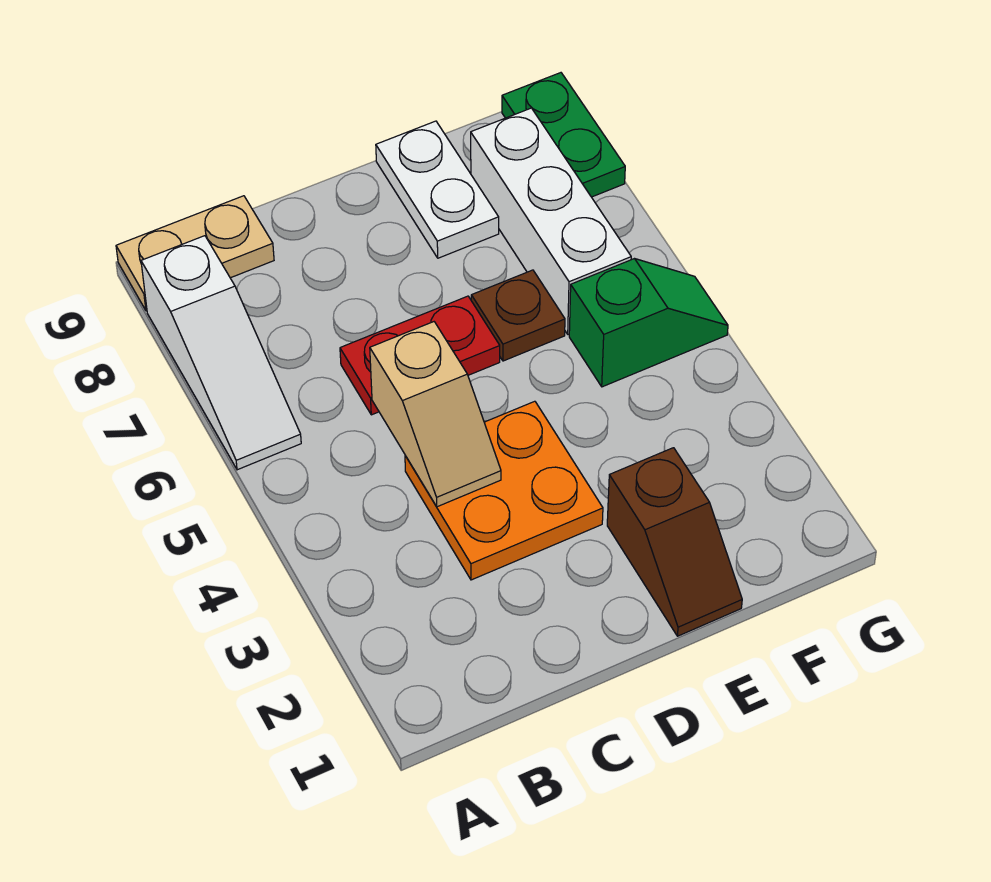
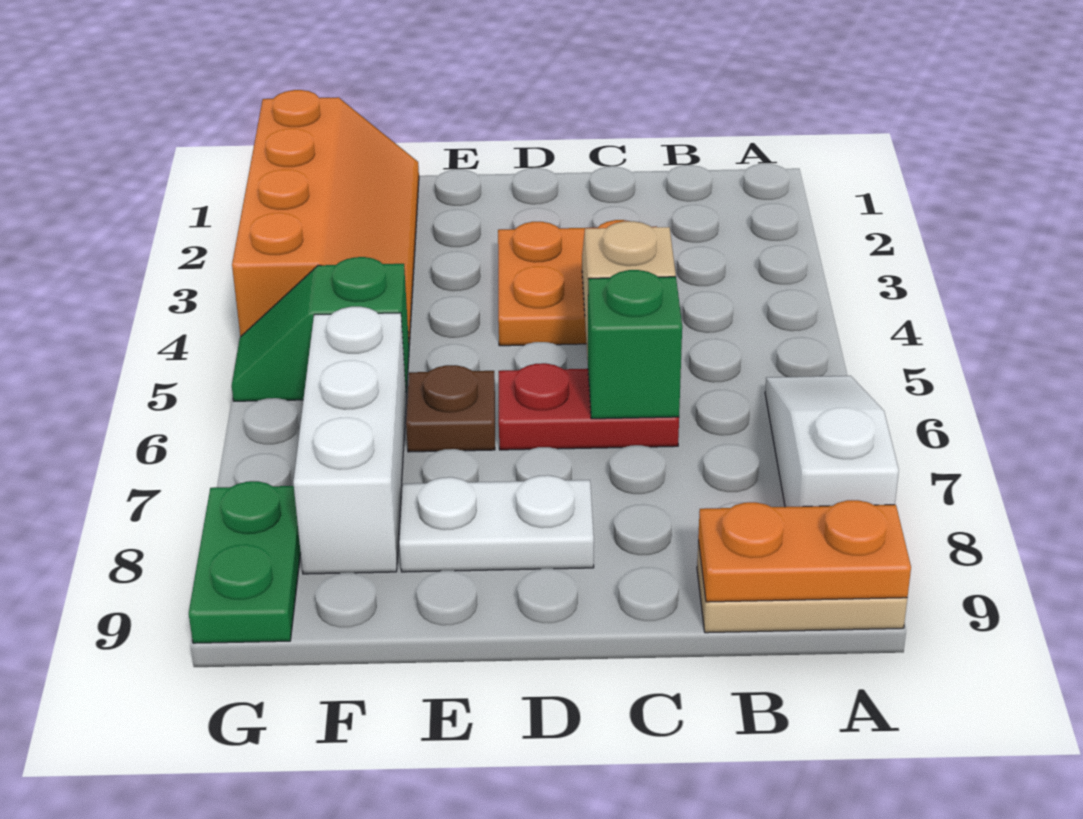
none -> orange 1x2 plate [698,500,911,602]
none -> green 1x1 brick [588,270,682,419]
brown 1x2 slope [607,448,742,636] -> none
white 1x2 plate [376,121,499,258] -> white 1x2 plate turned to [399,475,594,572]
none -> orange 2x4 slope [232,90,419,345]

